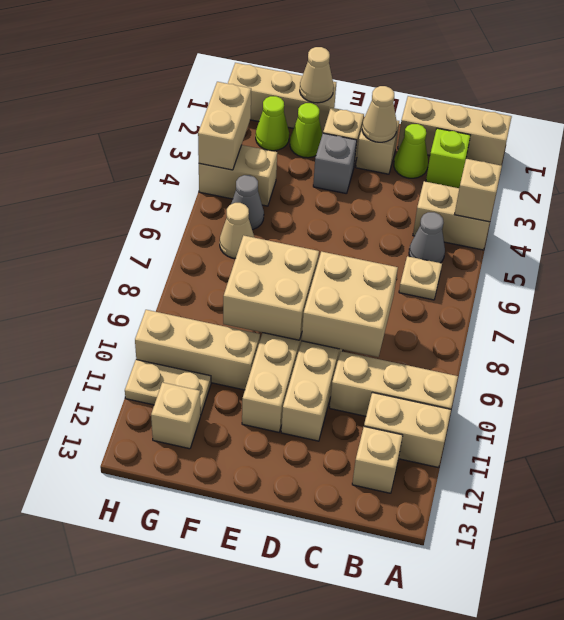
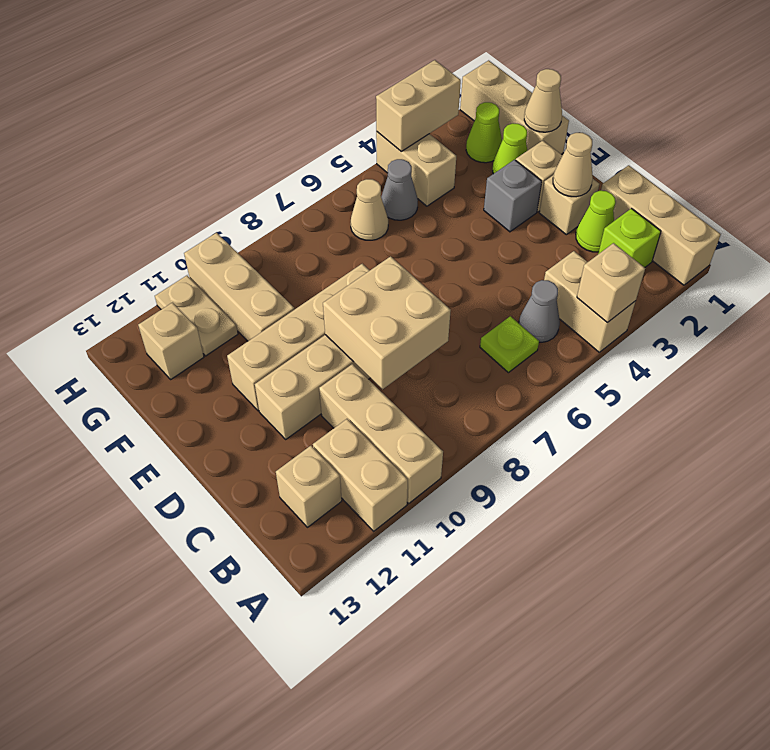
tan 1x1 plate [399,256,442,300] -> lime 1x1 plate [480,316,539,373]
tan 2x2 brick [223,235,319,340] -> none

